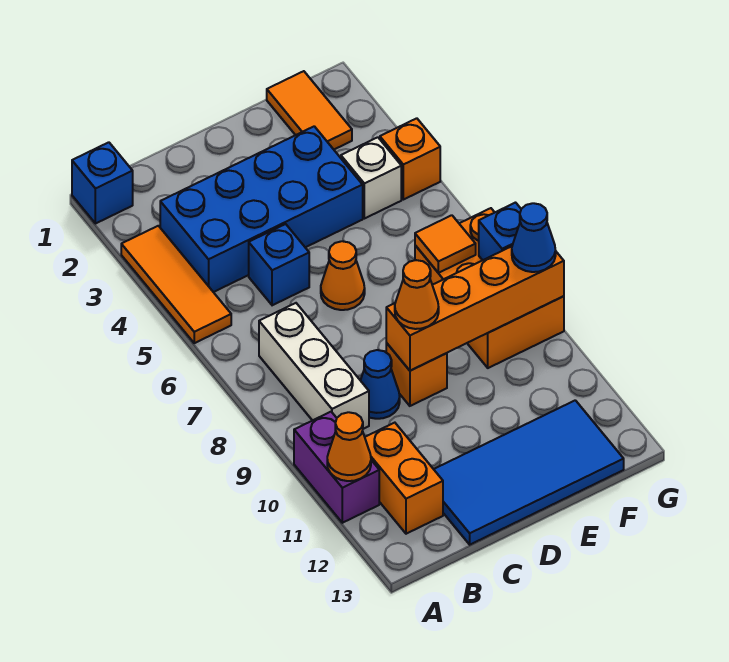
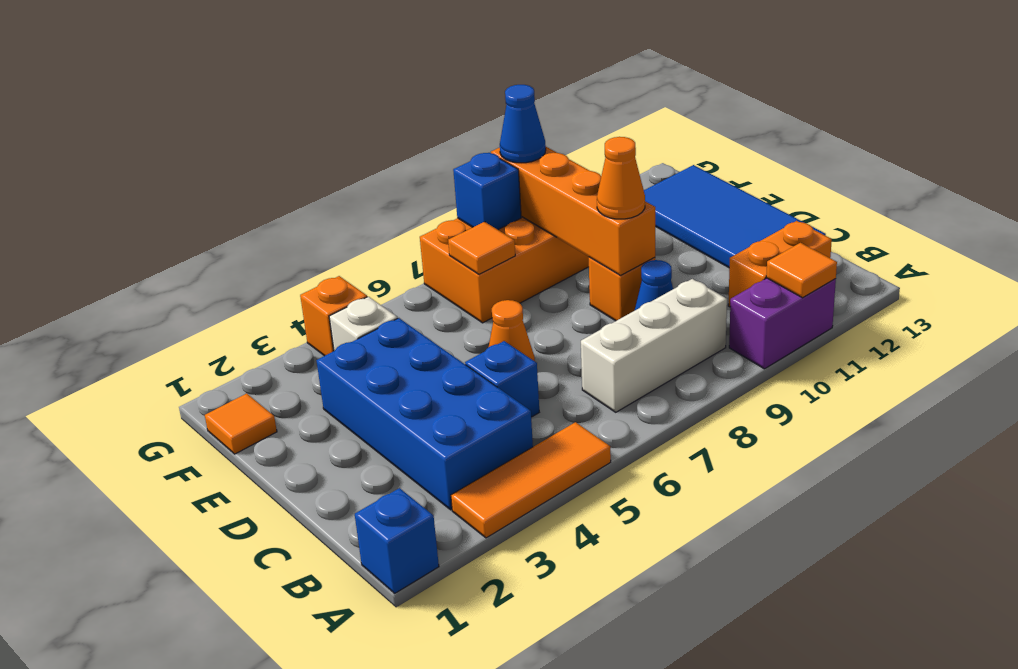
orange 1x1 cone [327,412,371,481] -> orange 1x1 tile [766,243,837,298]
orange 1x2 tile [267,71,352,149] -> orange 1x1 tile [205,393,277,454]

